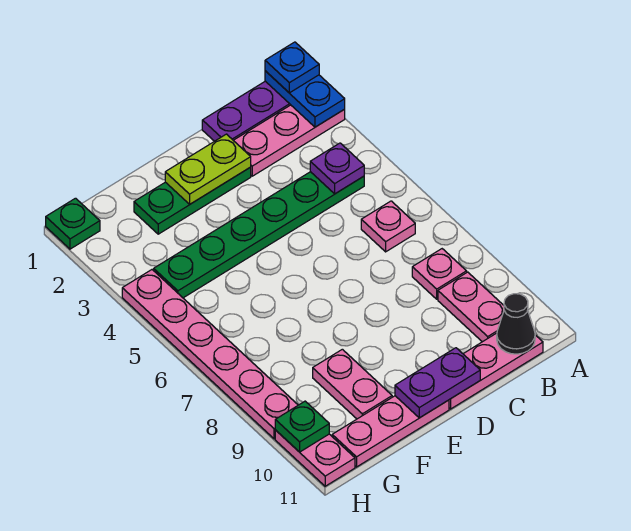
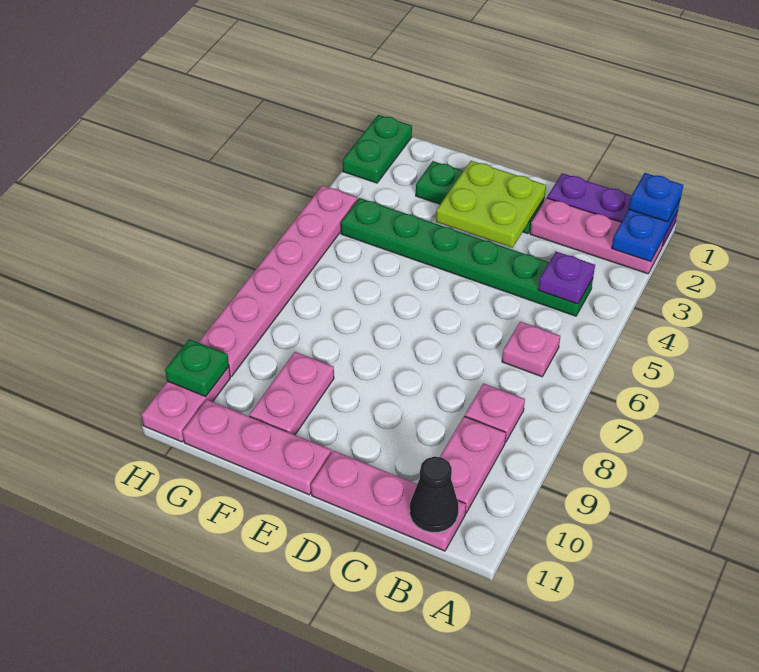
lime 1x2 plate [165,134,251,204] -> lime 2x2 plate [436,161,546,248]
purple 1x2 plate [395,348,480,418] -> none
green 1x1 plate [46,198,100,249] -> green 1x2 plate [343,115,412,183]

